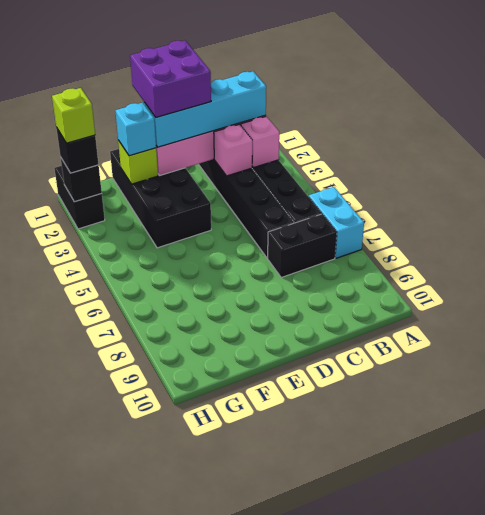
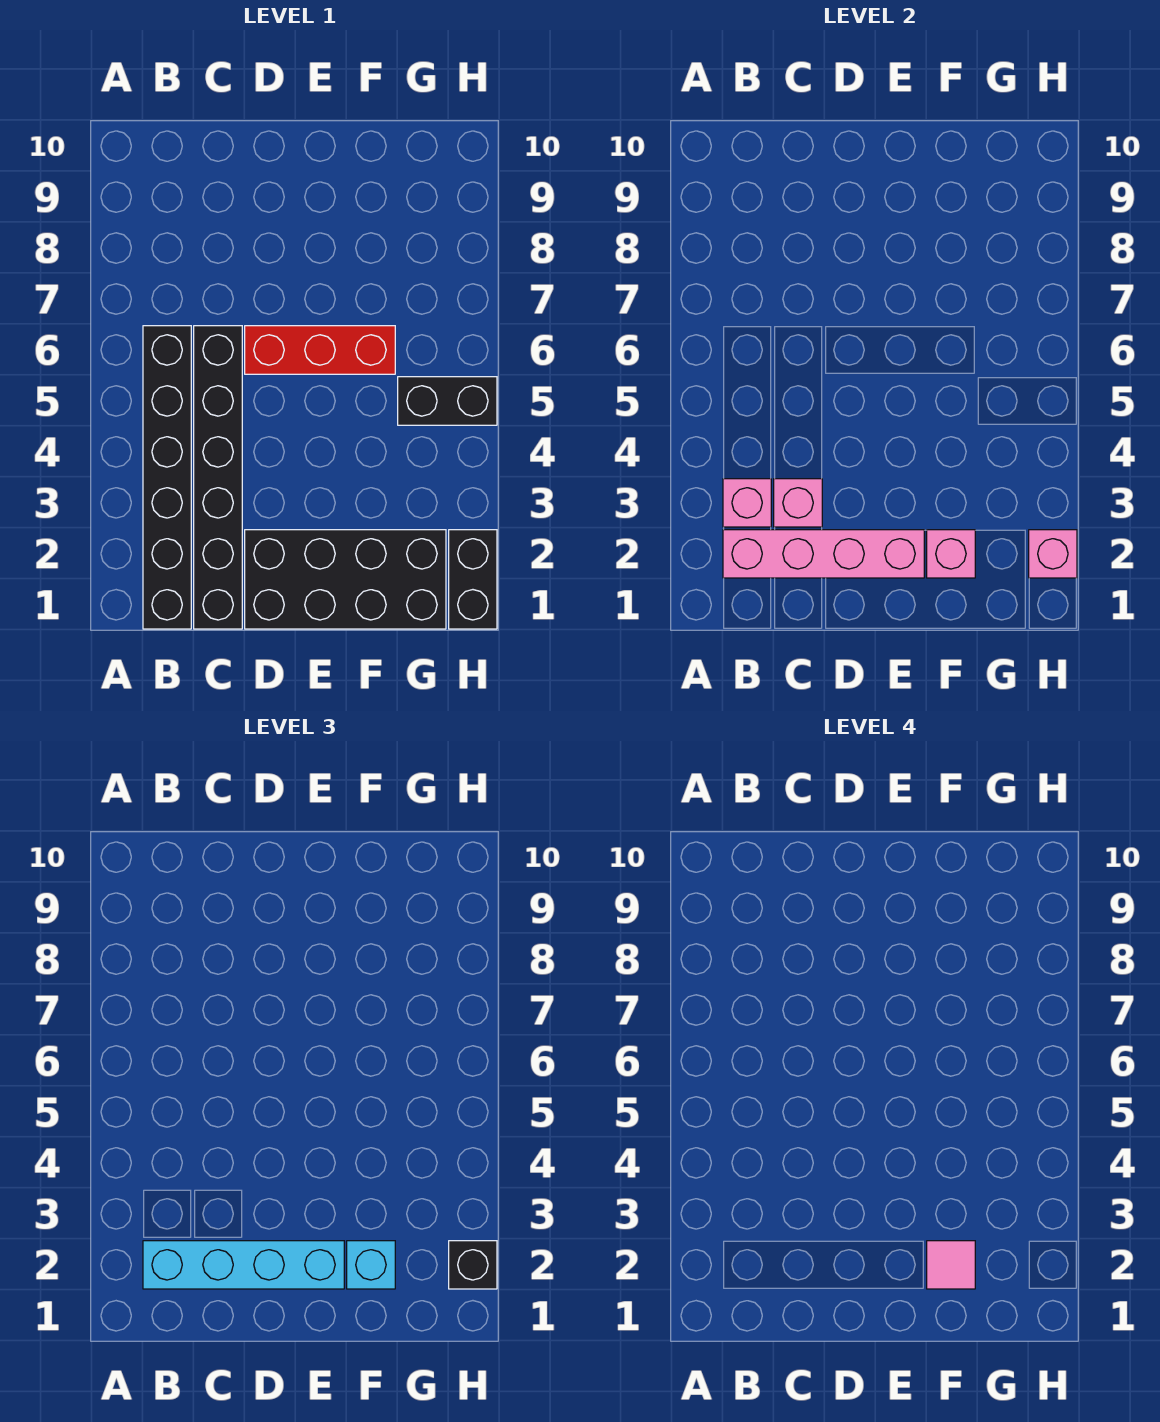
cyan 1x2 brick [309,187,364,258] -> none
black 1x2 brick [268,214,337,277] -> black 1x2 brick moved to [398,377,497,425]
purple 2x2 brick [130,41,211,117] -> none
none -> red 1x3 brick [245,326,395,374]
black 2x4 brick [110,149,211,248] -> black 2x4 brick turned to [245,530,446,629]
lime 1x1 brick [118,140,158,184] -> pink 1x1 brick [927,530,975,578]
none -> pink 1x1 tile [927,1241,975,1289]
black 1x1 brick [61,158,102,202] -> pink 1x1 brick [1029,530,1077,578]
lime 1x1 brick [52,88,95,143] -> none

